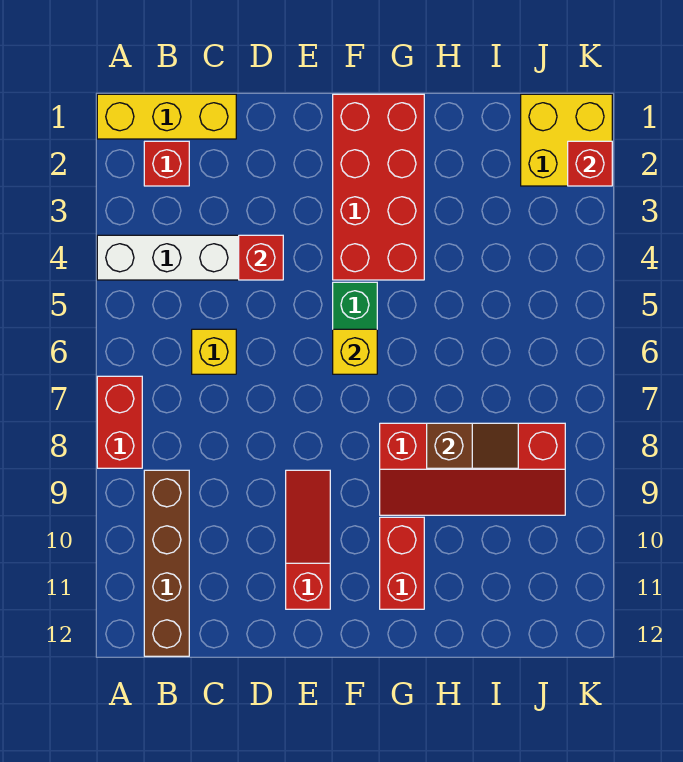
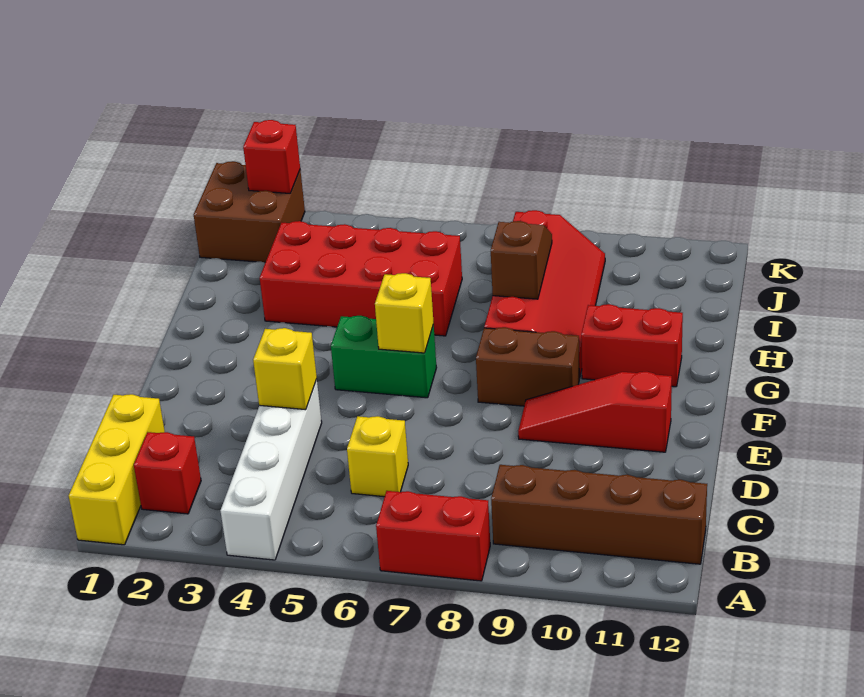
red 1x1 brick [239,235,283,280] -> yellow 1x1 brick [253,328,317,410]
red 2x4 brick [333,94,424,280] -> red 2x4 brick moved to [260,221,462,336]
none -> brown 1x2 brick [476,327,579,406]
yellow 2x2 brick [521,94,612,186] -> brown 2x2 brick [194,161,305,262]

